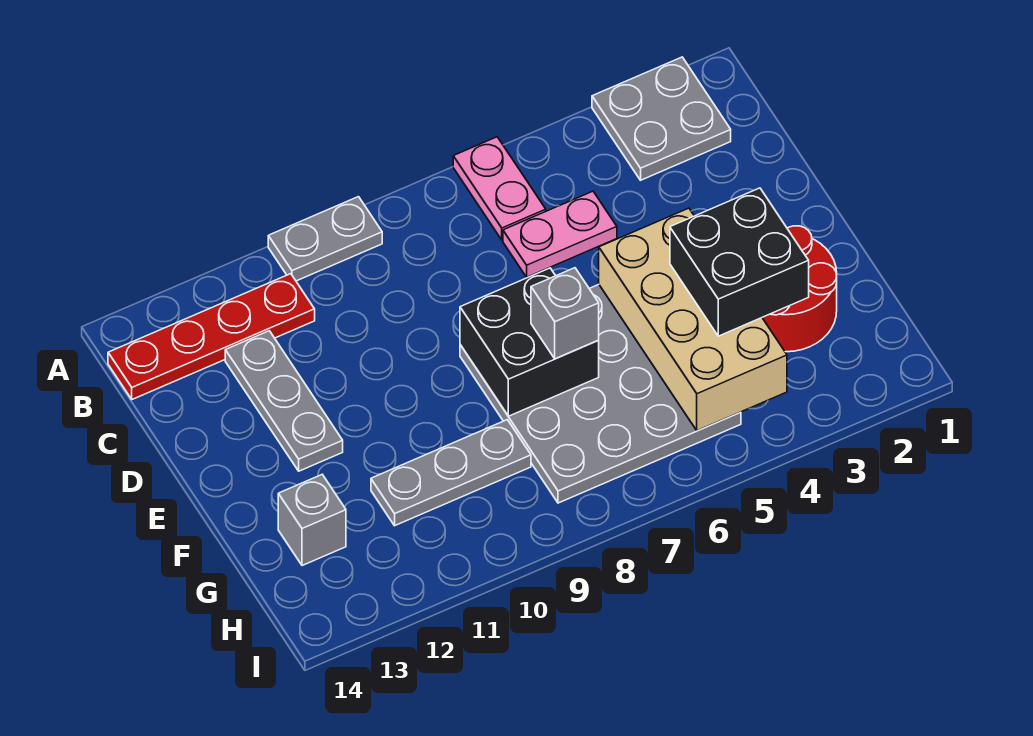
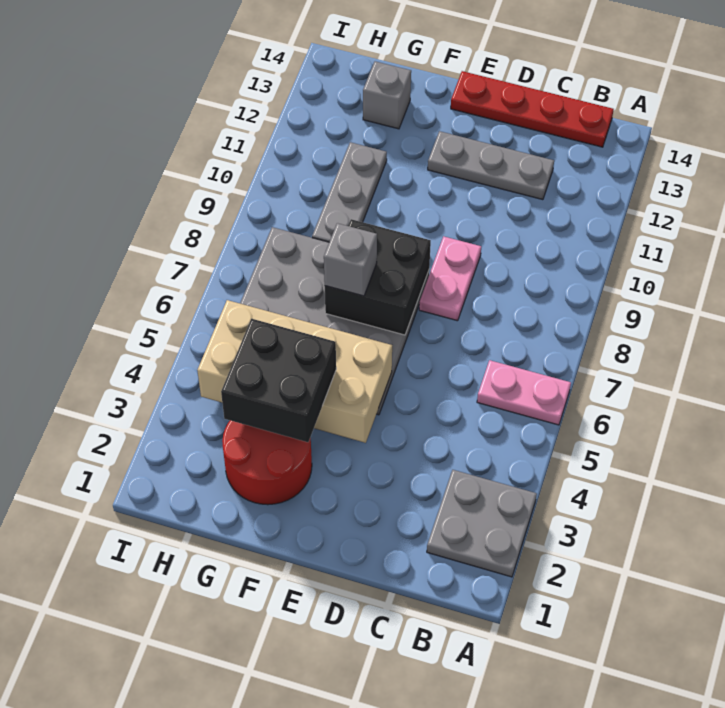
grey 1x2 plate [268,197,382,281] -> none
red 1x4 plate [108,274,315,399] -> red 1x4 plate turned to [451,71,614,147]
pink 1x2 plate [503,191,617,277] -> pink 1x2 plate moved to [419,236,481,321]

